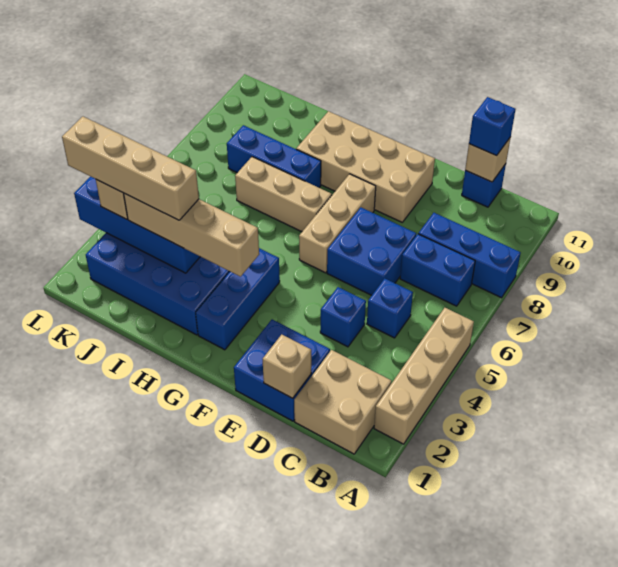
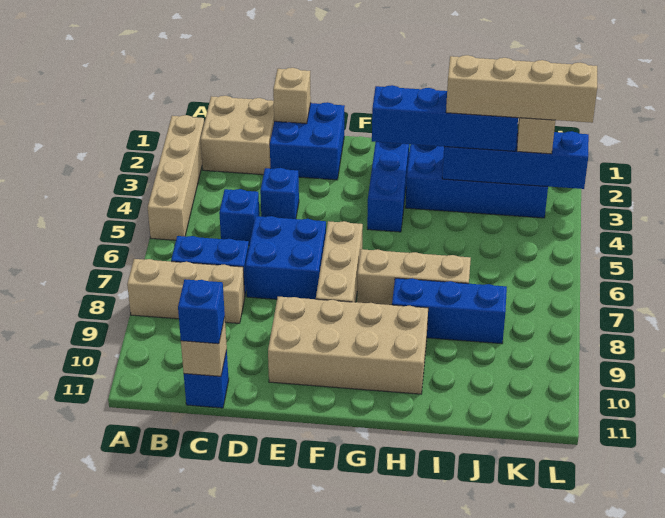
blue 1x3 brick [419,213,521,298] -> tan 1x3 brick [127,259,245,323]
tan 1x4 brick [124,193,259,277] -> blue 1x4 brick [372,85,518,151]

